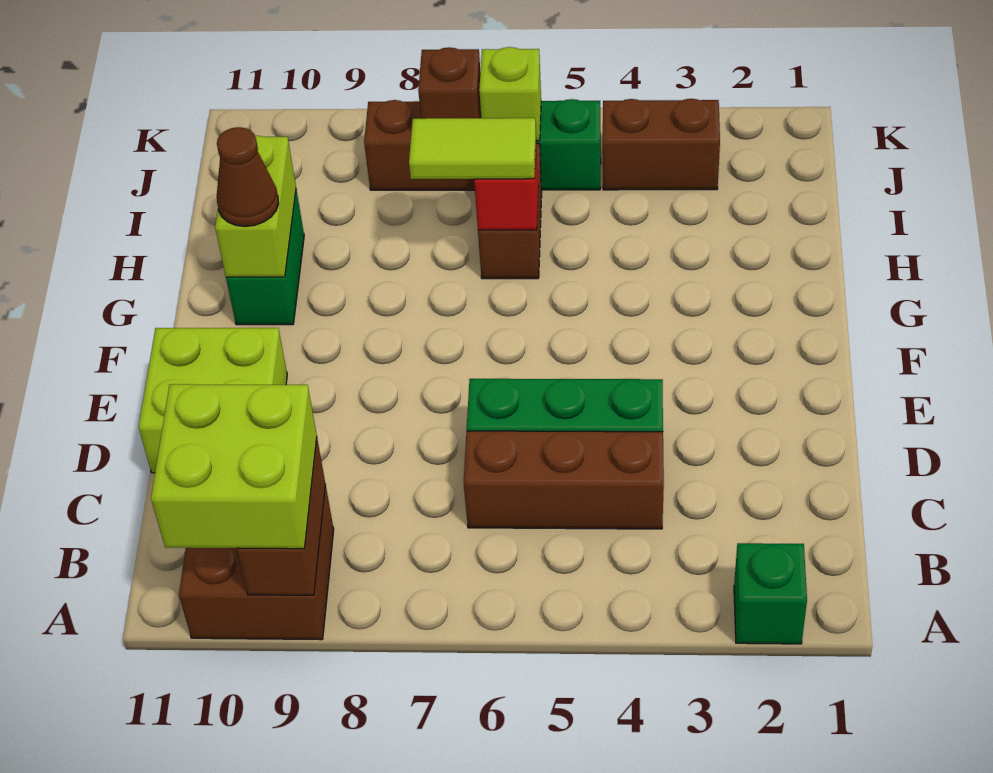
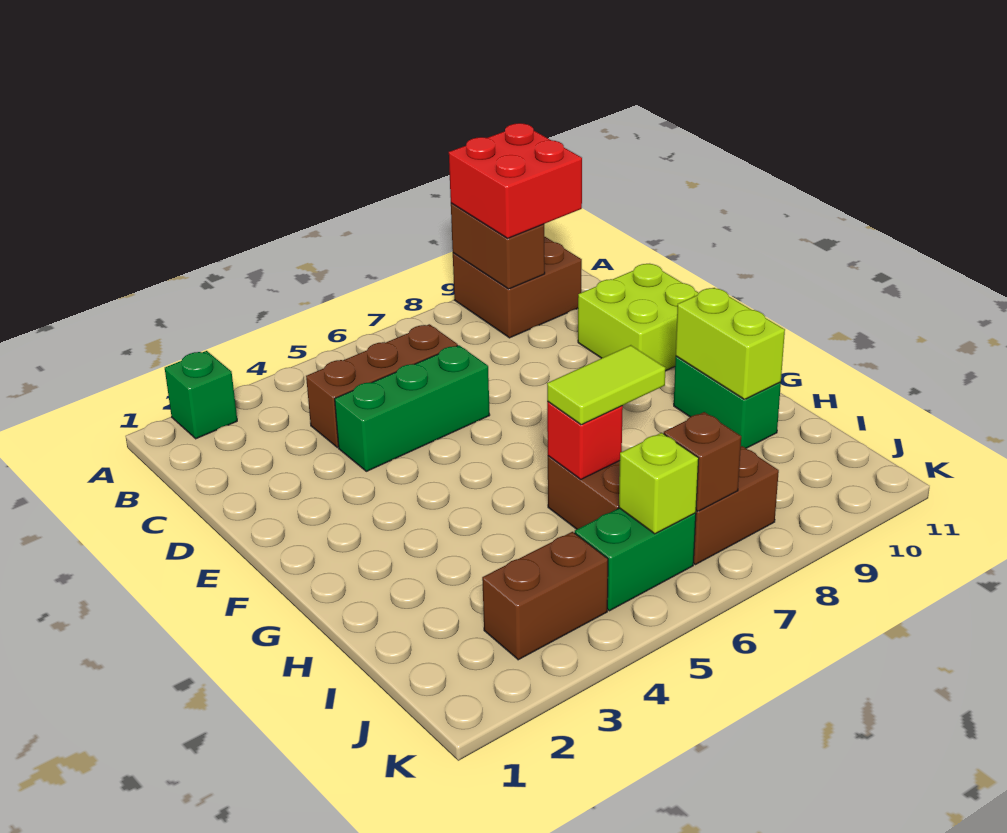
lime 2x2 brick [151,384,317,549] -> red 2x2 brick [449,123,582,238]
brown 1x1 cone [217,127,279,227] -> none

